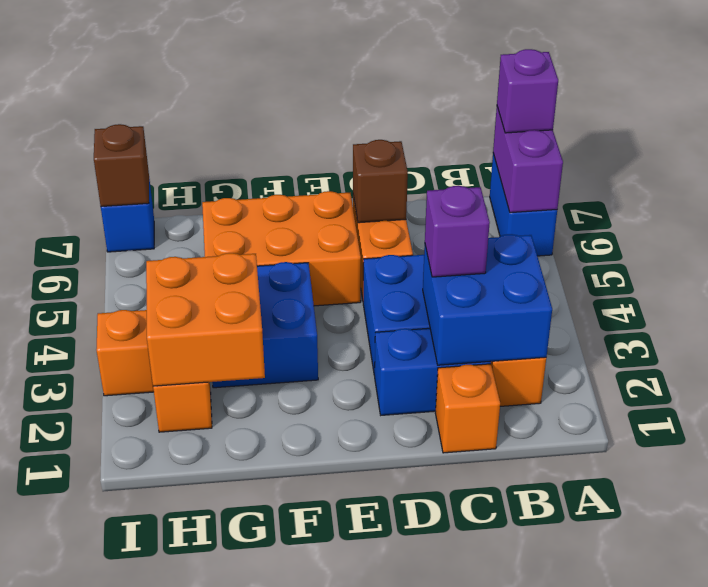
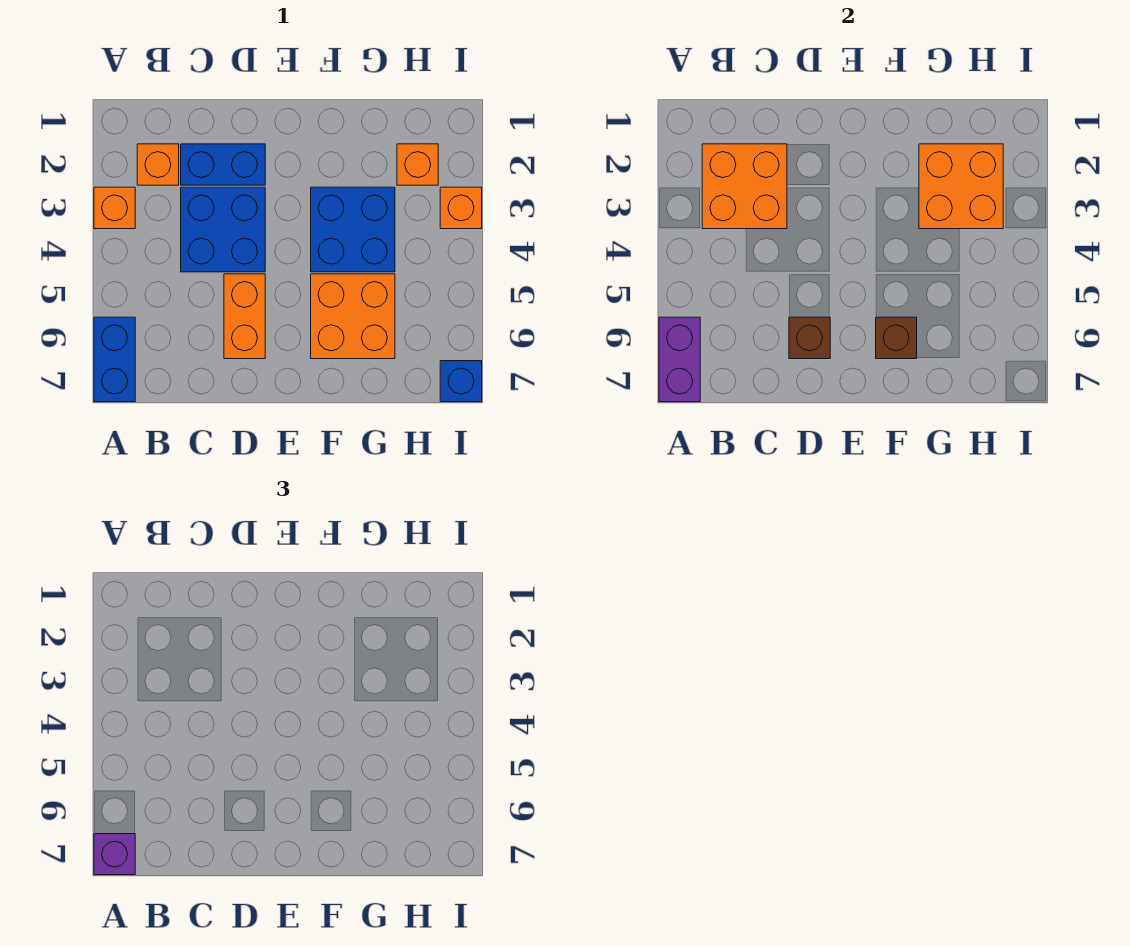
blue 2x2 brick [423,234,552,365] -> orange 2x2 brick [702,144,787,229]
orange 1x1 brick [435,364,500,453] -> orange 1x1 brick moved to [94,187,135,229]
purple 1x1 brick [425,186,490,277] -> none
orange 2x3 brick [202,191,361,306] -> orange 2x2 brick [311,274,395,359]
brown 1x1 brick [94,124,149,207] -> brown 1x1 brick moved to [876,317,917,359]

